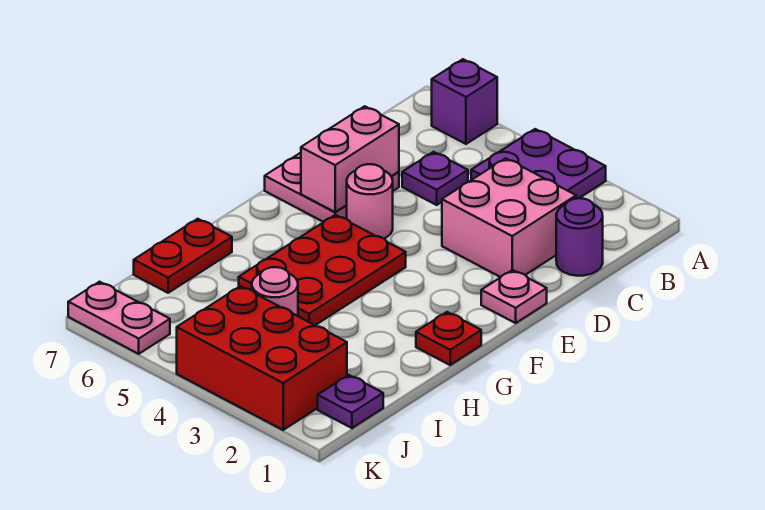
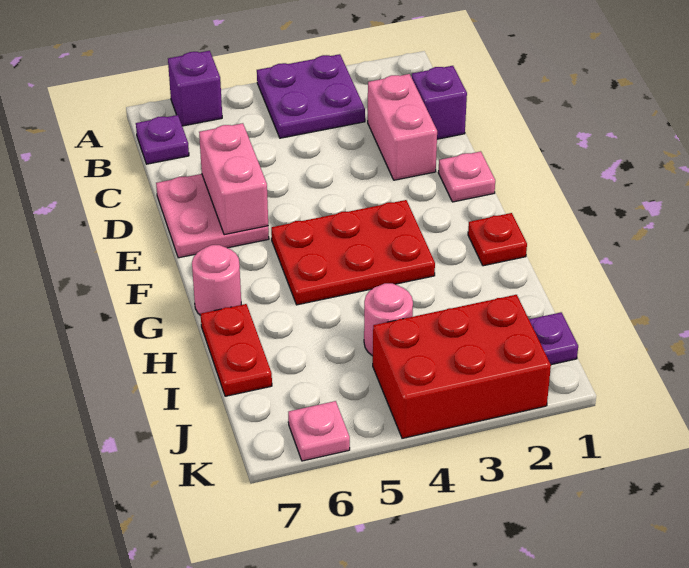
purple 1x1 round brick [556,198,603,276] -> purple 1x1 brick [412,66,467,139]
pink 2x2 brick [442,158,576,277] -> pink 1x2 brick [368,74,437,180]
purple 1x1 plate [402,152,468,205] -> purple 1x1 plate moved to [136,115,189,164]
pink 1x1 round brick [347,164,393,239] -> pink 1x1 round brick moved to [192,245,241,315]
red 2x3 plate [239,215,406,325] -> red 2x3 plate turned to [271,200,435,305]
pink 1x2 plate [68,282,170,354] -> pink 1x1 plate [288,401,350,461]

